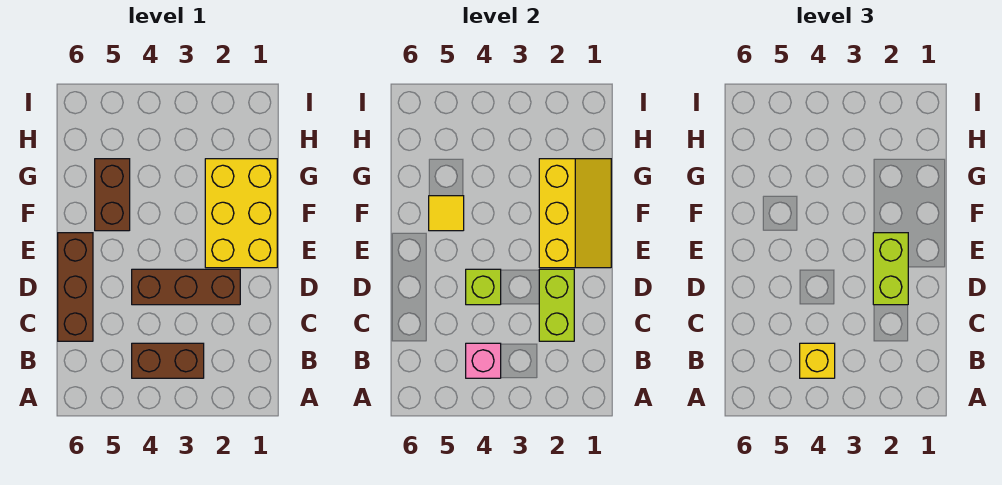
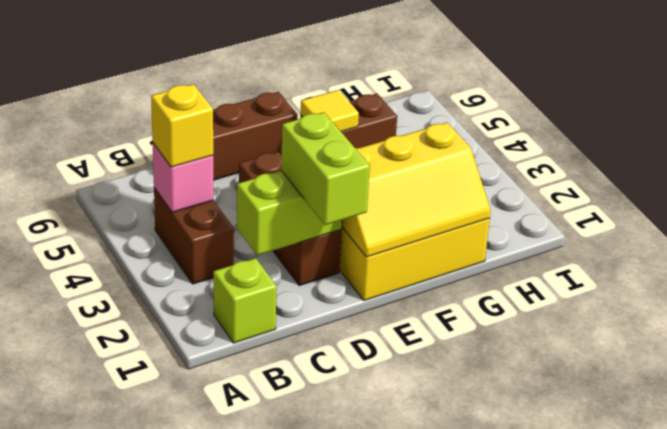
lime 1x2 brick [873,233,908,305] -> lime 1x2 brick turned to [281,112,370,225]
lime 1x1 brick [466,269,501,305] -> lime 1x1 brick moved to [213,258,277,343]

